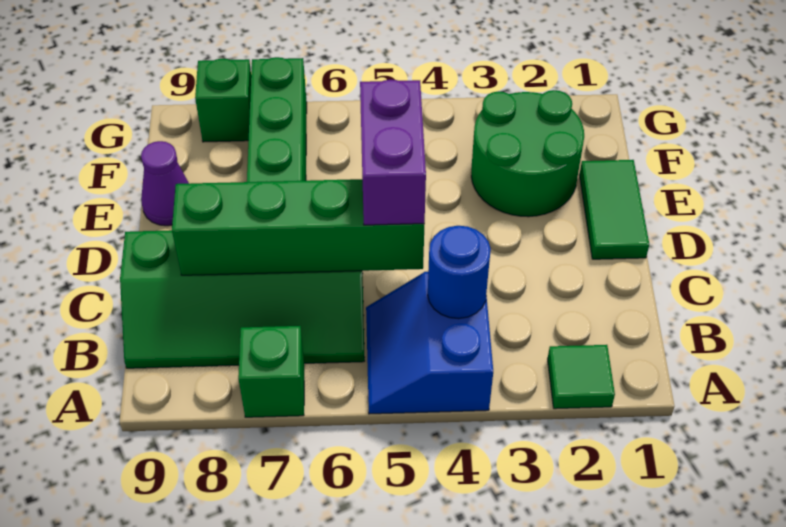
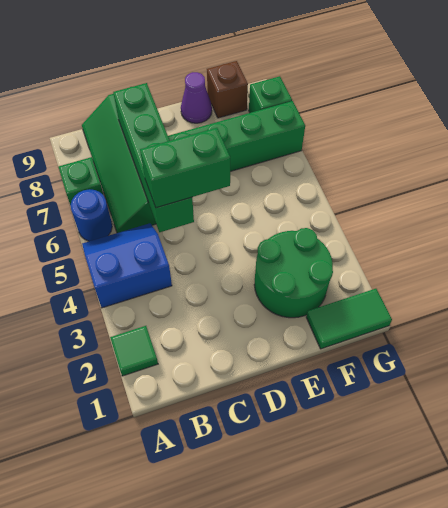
blue 1x1 round brick [428,226,491,319] -> blue 1x1 round brick moved to [71,189,112,241]
purple 1x2 brick [360,80,426,225] -> green 1x2 brick [140,128,230,208]
green 1x2 tile [579,160,649,259] -> green 1x2 tile moved to [306,289,392,349]
none -> brown 1x1 brick [207,61,248,118]

